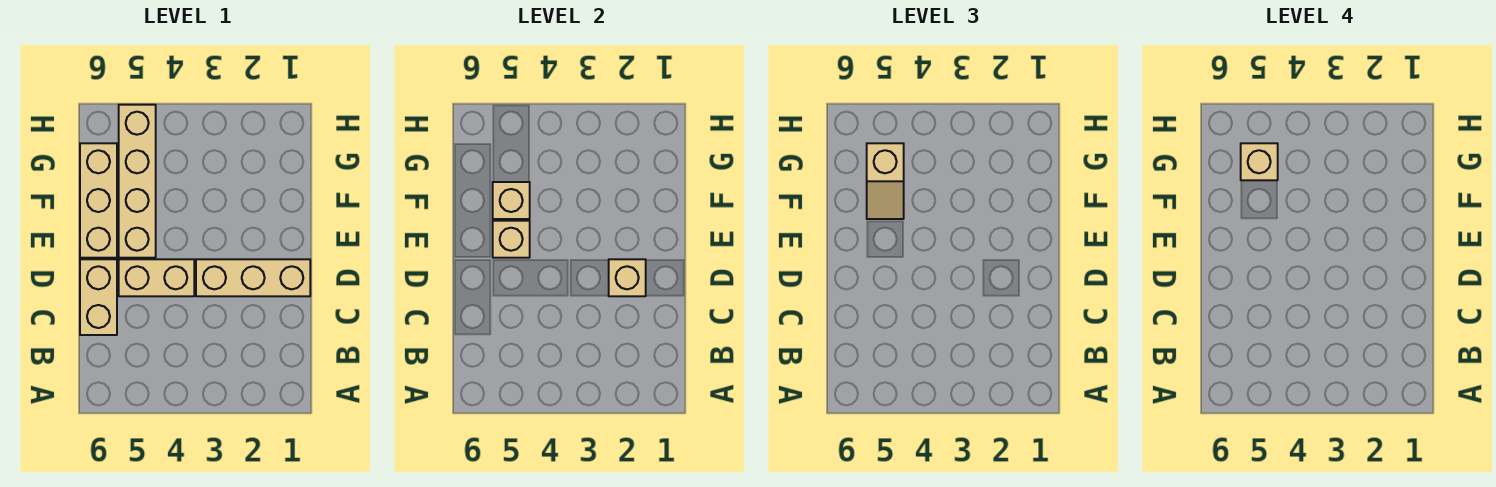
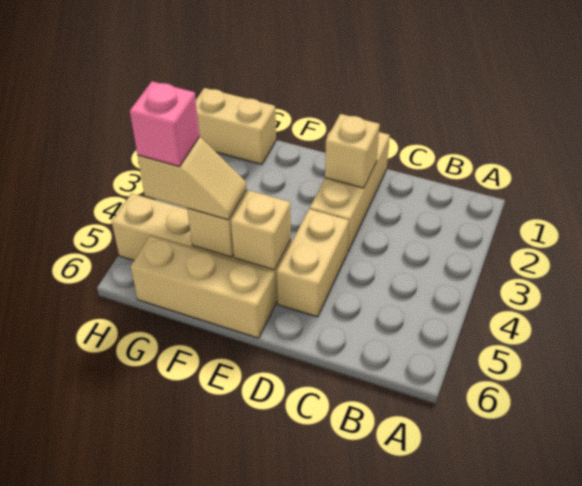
tan 1x2 brick [80,259,117,335] -> tan 1x2 brick moved to [196,88,276,164]
tan 1x1 brick [1241,143,1278,180] -> pink 1x1 brick [130,81,200,167]

